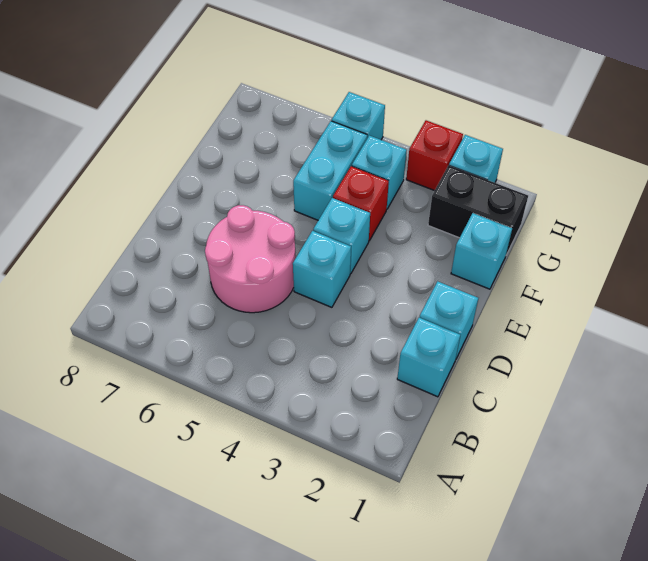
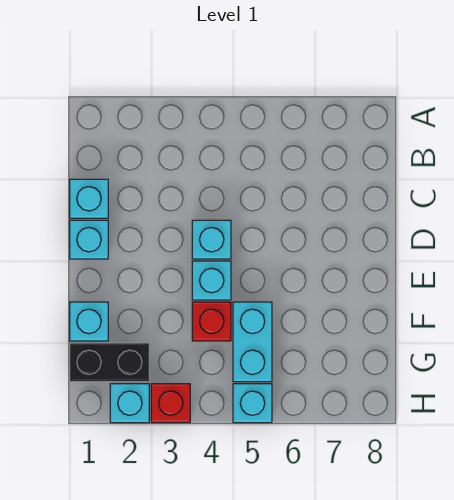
pink 2x2 round brick [205,205,296,313] -> none
cyan 1x1 brick [352,136,407,209] -> none

